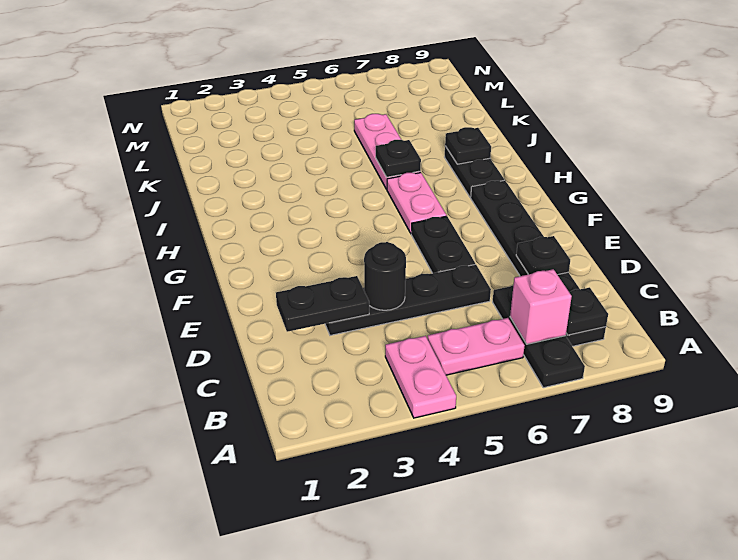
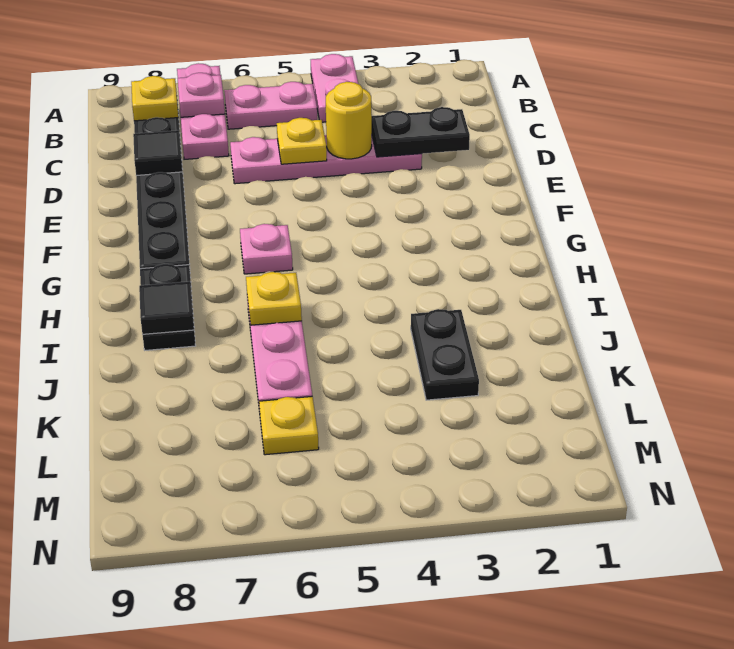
black 1x3 plate [493,285,585,388] -> pink 1x3 plate [177,63,229,159]
pink 1x1 brick [510,269,572,344] -> pink 1x1 plate [177,73,225,117]
black 1x1 plate [566,287,608,335] -> yellow 1x1 plate [131,76,178,121]
black 1x4 plate [325,264,491,335] -> pink 1x4 plate [230,135,422,184]
black 1x1 round brick [364,242,406,310] -> yellow 1x1 round brick [326,82,372,159]
none -> yellow 1x1 plate [277,118,327,164]
black 1x1 plate [516,236,570,275] -> black 1x1 tile [133,130,182,175]
black 1x2 plate [411,216,475,273] -> black 1x2 plate moved to [411,309,479,400]
pink 1x2 plate [387,173,447,233] -> pink 1x1 plate [240,224,293,274]
black 1x1 plate [376,140,421,177] -> yellow 1x1 plate [246,272,302,325]
black 1x1 plate [445,127,491,164] -> black 1x1 tile [139,281,194,334]
none -> yellow 1x1 plate [259,396,319,455]

